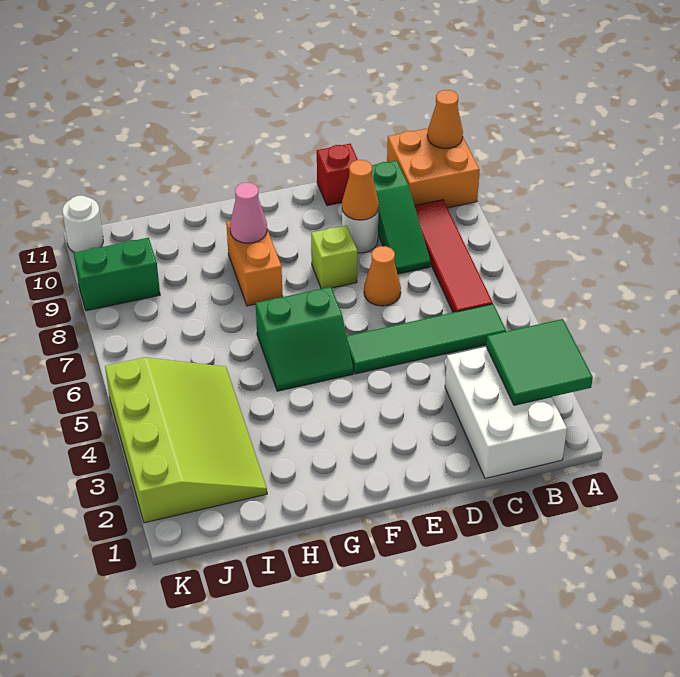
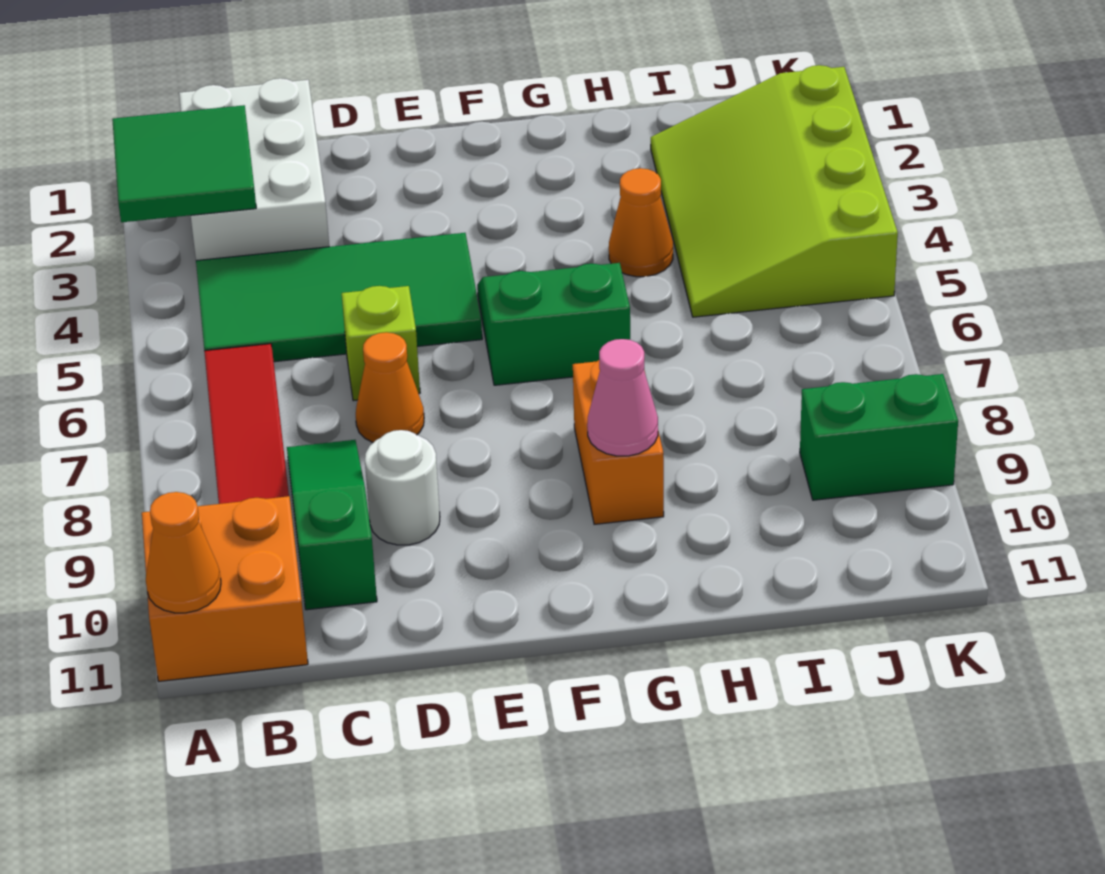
green 1x4 tile [347,304,506,374] -> green 2x4 tile [196,233,482,362]
orange 1x1 cone [342,160,379,220] -> orange 1x1 cone moved to [609,168,673,277]
red 1x1 brick [317,144,358,206] -> none
lime 1x1 brick [311,225,357,289] -> lime 1x1 brick moved to [342,286,420,401]
white 1x1 round brick [63,196,103,253] -> none

